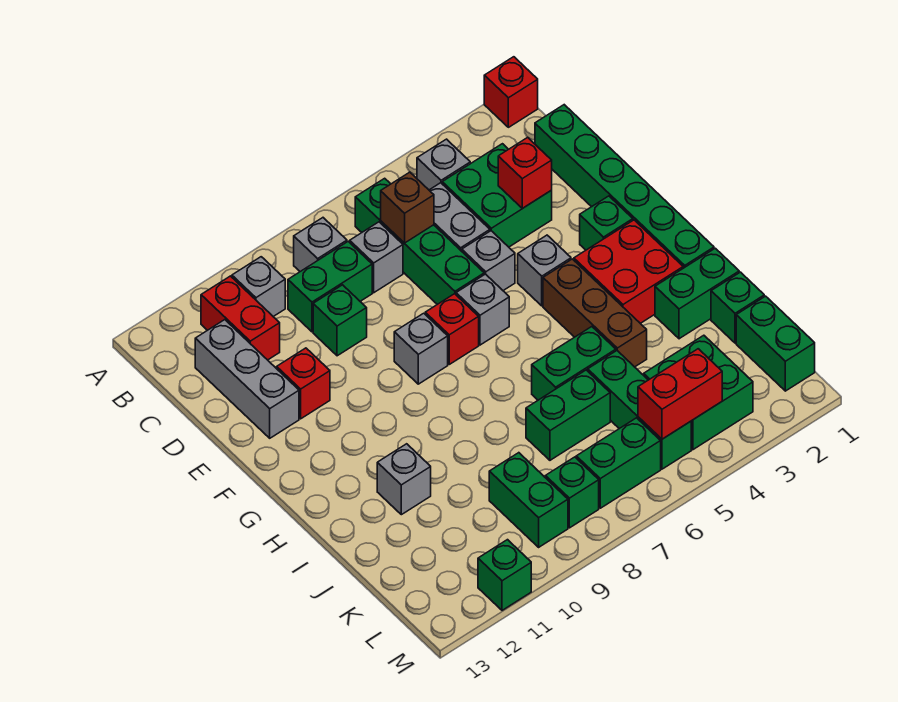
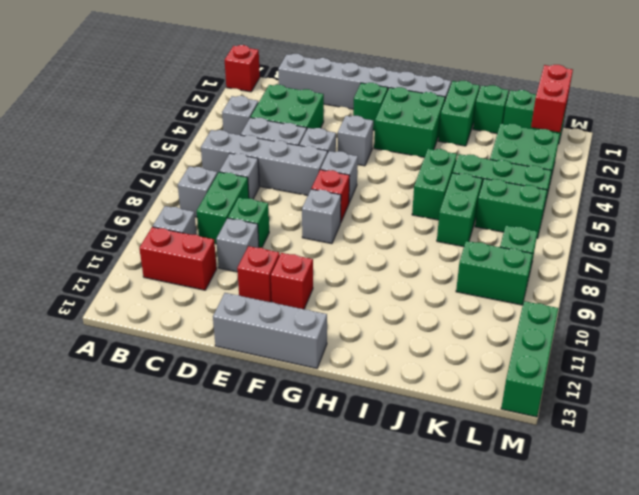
green 1x4 brick [355,178,484,304] -> grey 1x4 brick [201,130,328,195]
green 1x6 brick [535,105,714,268] -> grey 1x6 brick [278,54,451,109]
brown 1x1 brick [381,172,434,243] -> none
grey 1x3 brick [195,320,299,438] -> grey 1x3 brick moved to [213,293,327,368]
red 1x1 brick [498,137,552,208] -> red 1x1 brick moved to [271,253,313,309]
red 2x2 brick [574,220,683,323] -> green 2x2 brick [374,87,445,157]
brown 1x3 brick [543,259,647,367] -> none
grey 1x1 brick [377,444,431,515] -> grey 1x1 brick moved to [216,218,259,272]
red 1x2 brick [638,349,722,439] -> red 1x2 brick moved to [531,65,573,132]
green 1x2 brick [576,418,661,508] -> green 1x2 brick turned to [475,179,547,238]
green 1x1 brick [478,540,531,610] -> green 1x3 brick [501,301,558,417]

